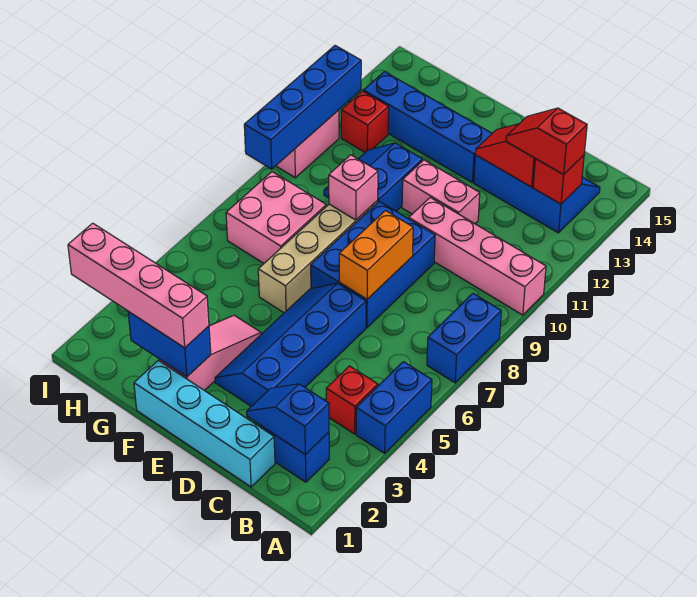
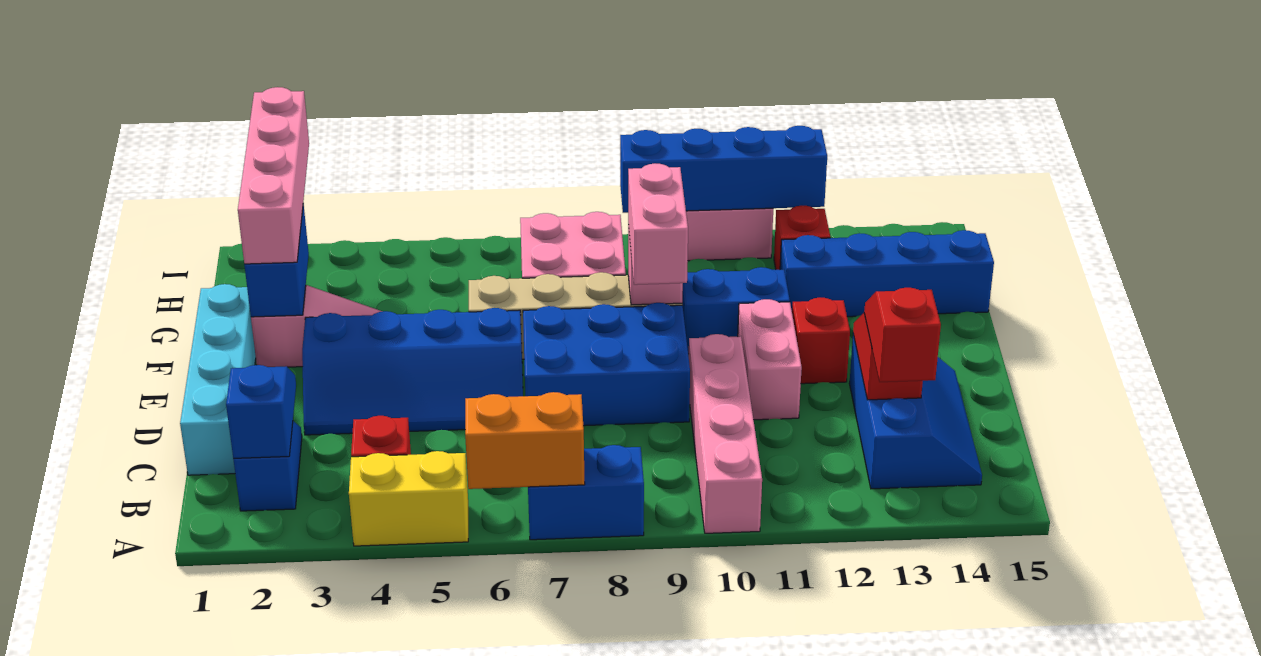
blue 1x2 brick [356,362,432,453] -> yellow 1x2 brick [349,451,468,546]
red 1x1 brick [533,155,584,204] -> red 1x1 brick moved to [792,298,850,384]
blue 2x4 slope [215,283,366,406] -> blue 2x4 slope turned to [302,308,523,435]
orange 1x2 brick [339,211,413,299] -> orange 1x2 brick moved to [465,392,585,489]
none -> pink 1x2 brick [628,164,688,285]
blue 1x4 brick [363,72,492,182] -> blue 1x4 brick turned to [780,230,994,317]

